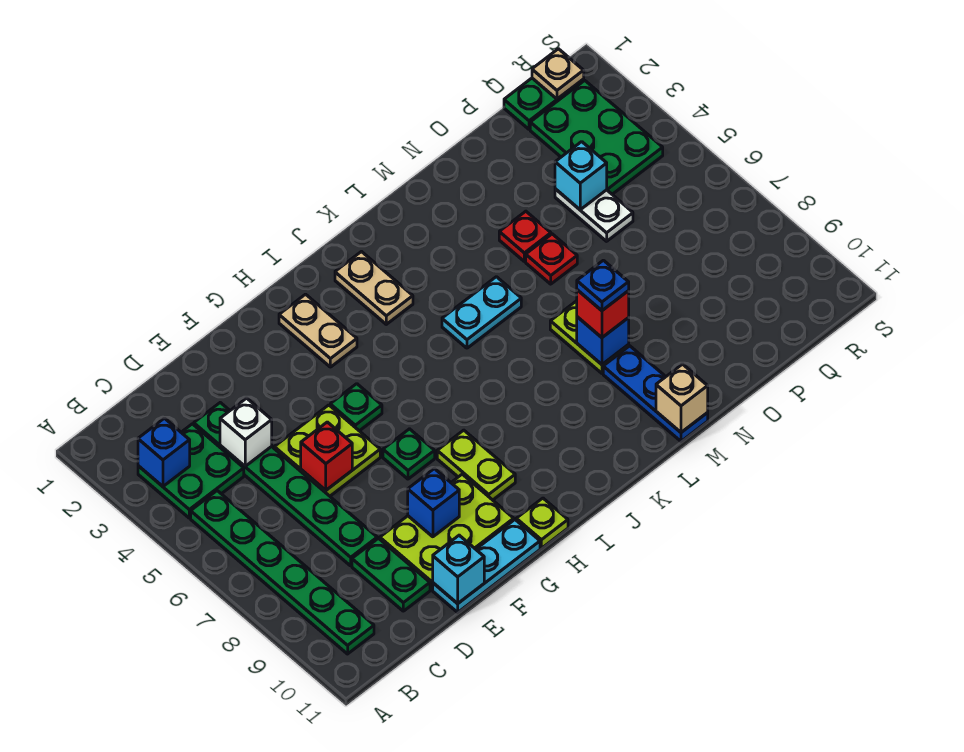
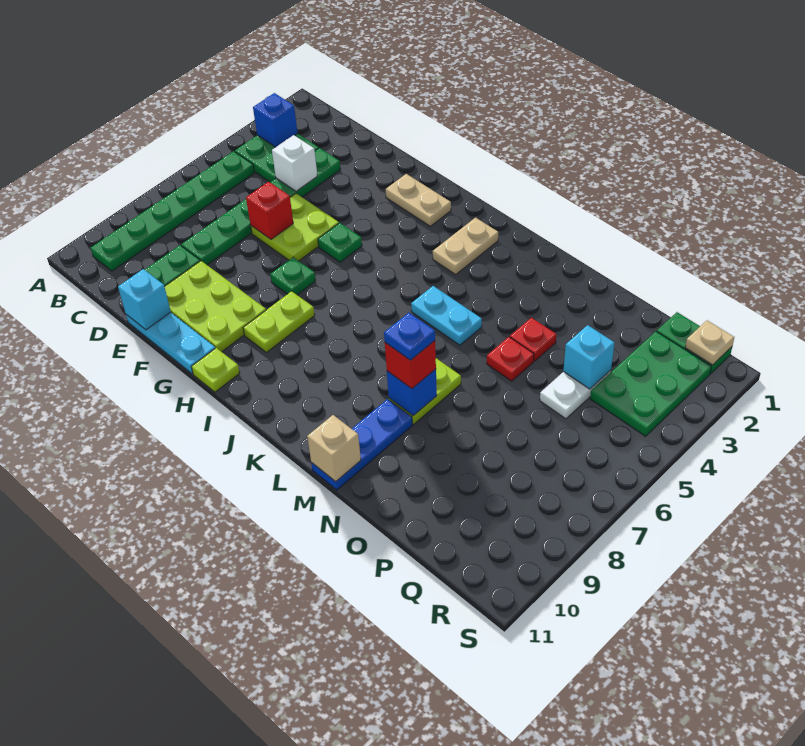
blue 1x1 brick [408,469,459,537] -> none
tan 1x2 plate [279,294,357,367] -> tan 1x2 plate turned to [386,174,451,226]

